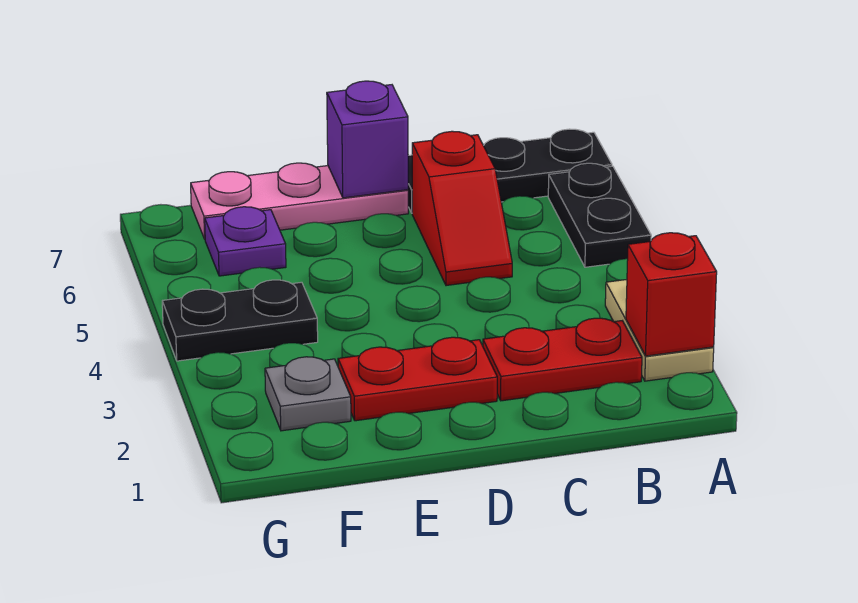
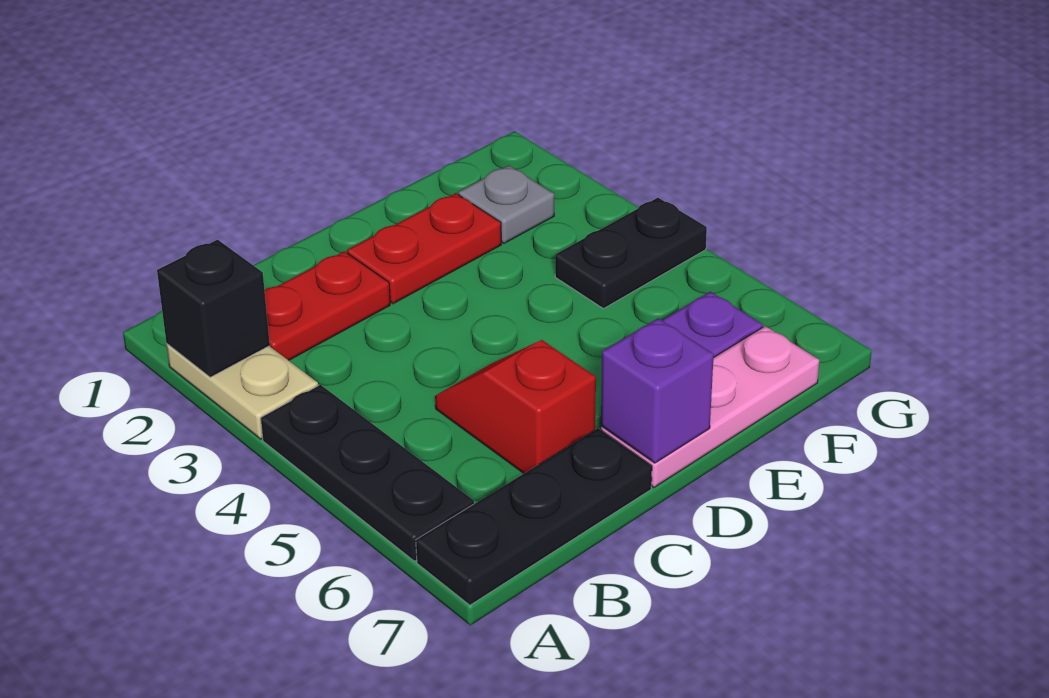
red 1x1 brick [626,233,717,356] -> black 1x1 brick [157,240,270,377]
black 1x2 plate [548,163,651,267] -> black 1x3 plate [261,385,474,561]

